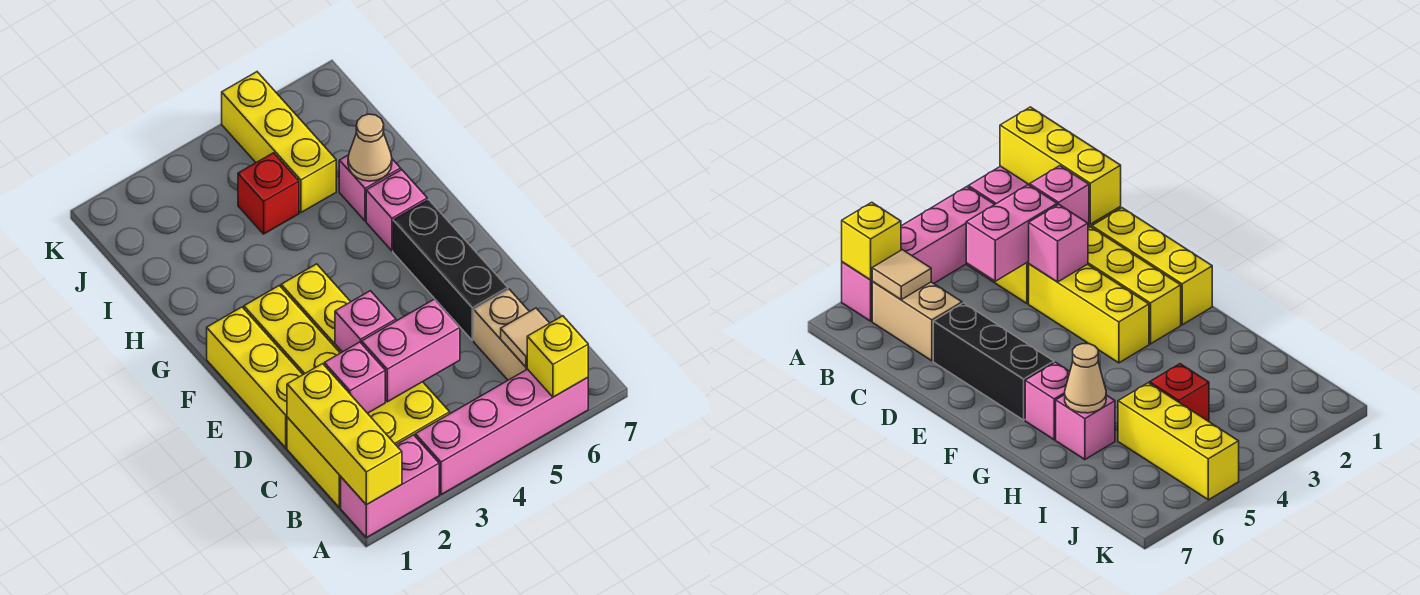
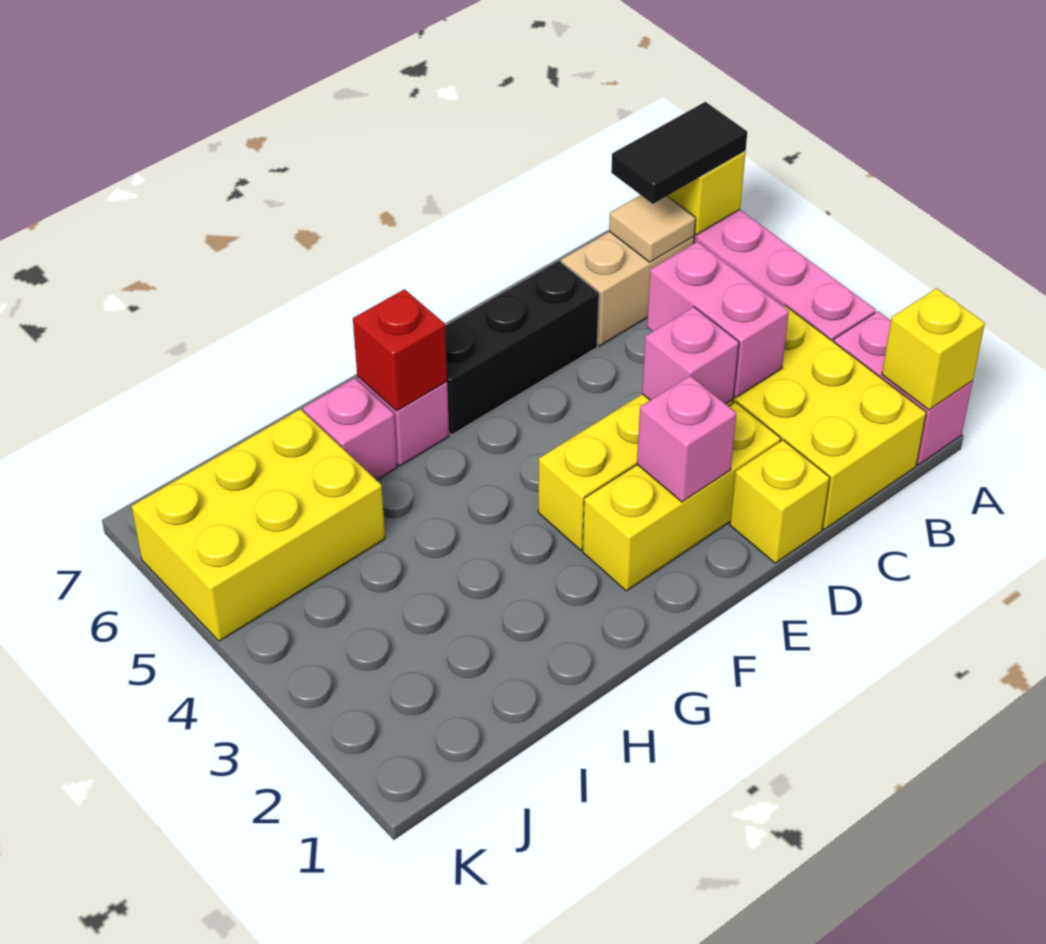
yellow 1x3 brick [287,364,402,505] -> yellow 1x1 brick [882,288,985,410]
none -> black 1x2 tile [611,102,747,204]
pink 1x1 brick [324,342,385,413] -> pink 1x1 brick moved to [637,376,736,502]
yellow 1x3 brick [207,307,303,448] -> yellow 1x1 brick [730,440,830,563]
tan 1x1 cone [348,114,392,181] -> none
red 1x1 brick [238,153,299,234] -> red 1x1 brick moved to [353,289,447,411]
yellow 1x3 brick [222,72,336,212] -> yellow 2x3 brick [131,409,385,641]

